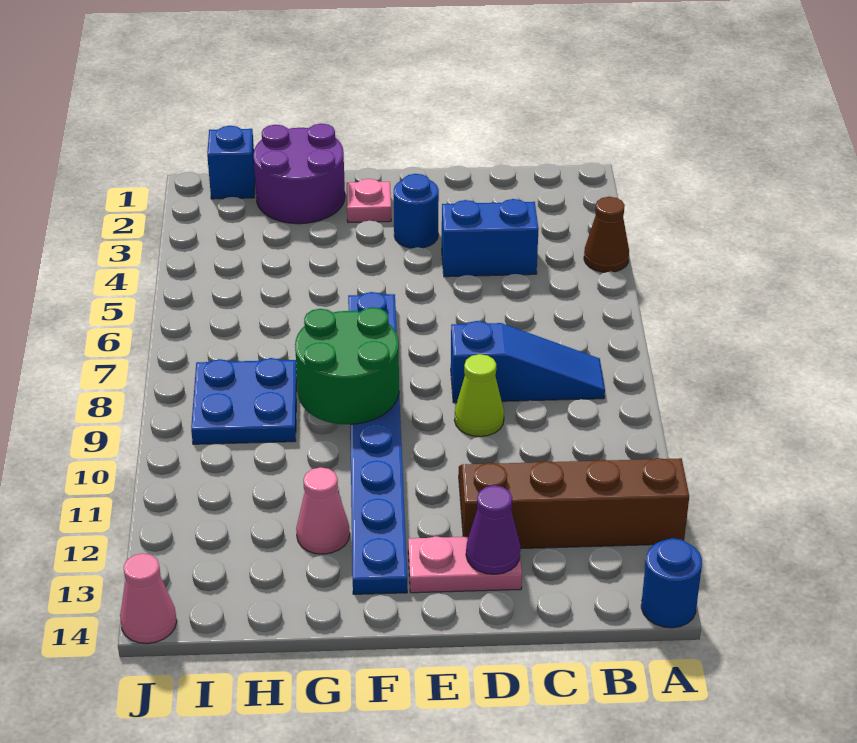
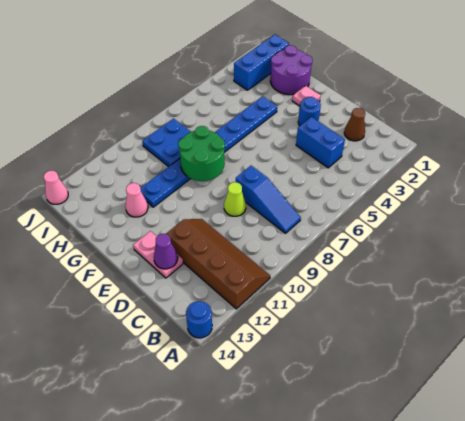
brown 1x1 cone [584,197,629,272] -> brown 1x1 cone moved to [344,108,365,141]
blue 1x8 plate [348,292,407,594] -> blue 1x8 plate moved to [140,96,277,207]
blue 1x1 brick [207,126,255,199] -> blue 1x3 brick [234,34,289,90]

